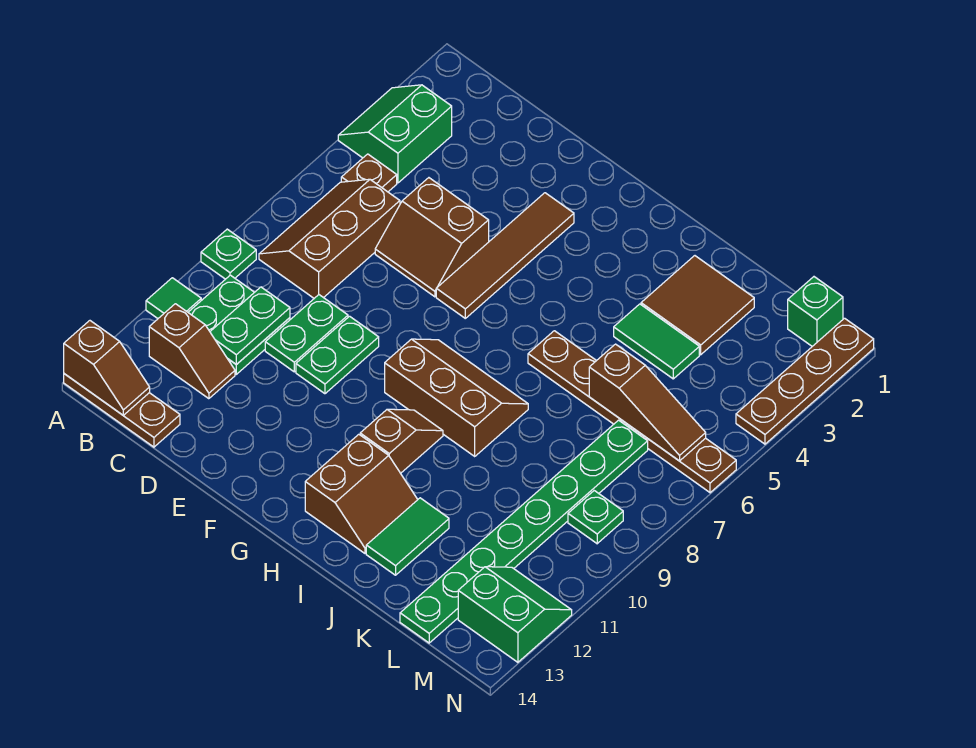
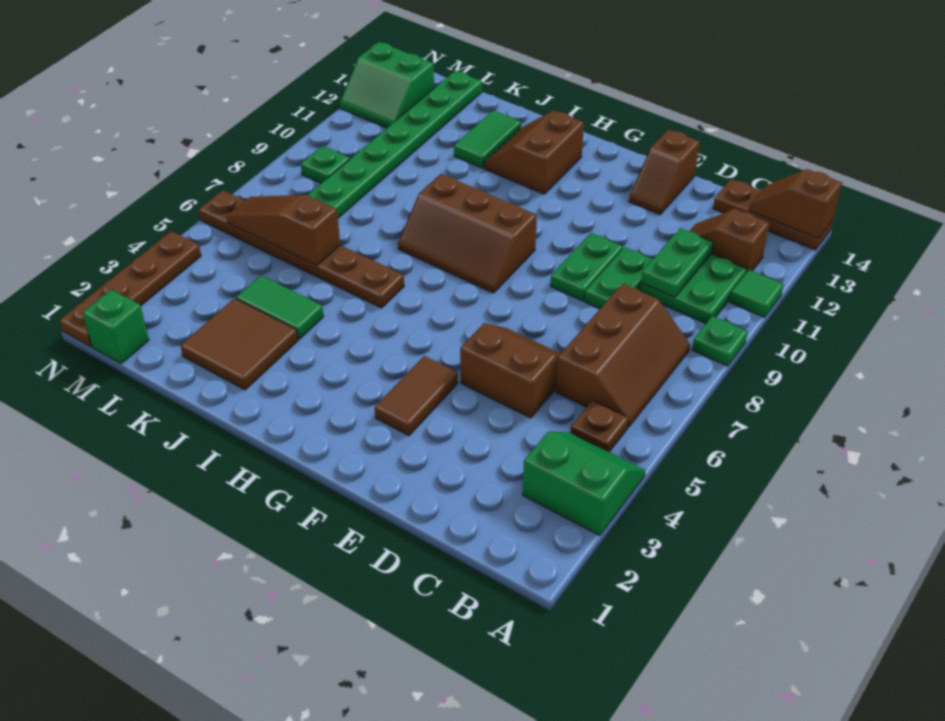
green 2x2 slope [338,85,452,183] -> green 2x2 slope turned to [522,432,645,536]
brown 1x4 tile [436,193,574,318] -> brown 1x2 tile [375,356,458,436]
brown 1x2 slope [360,409,443,473] -> brown 1x2 slope moved to [629,129,700,214]

